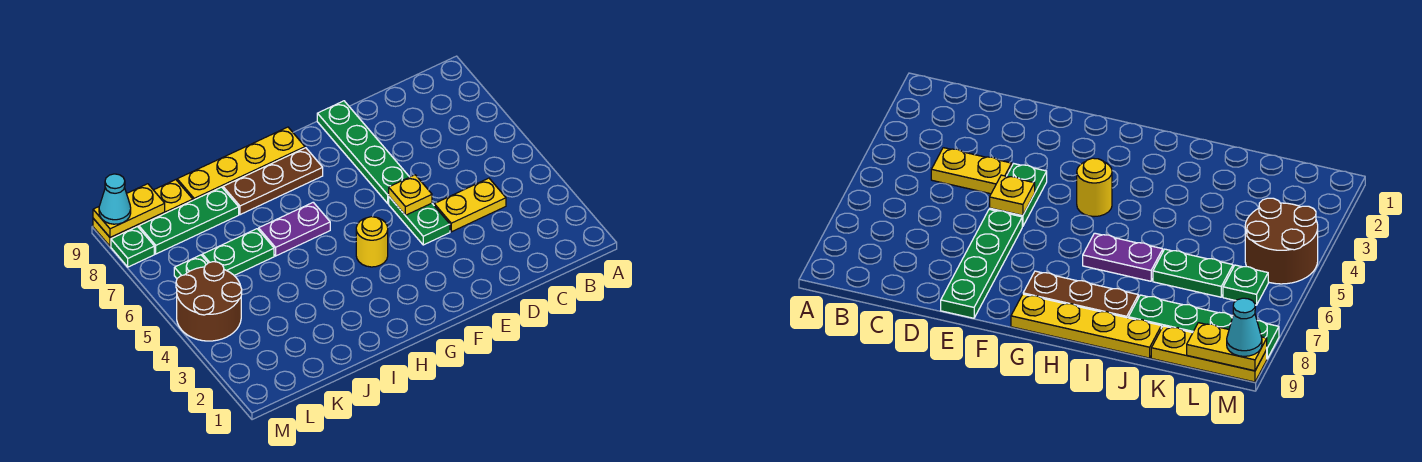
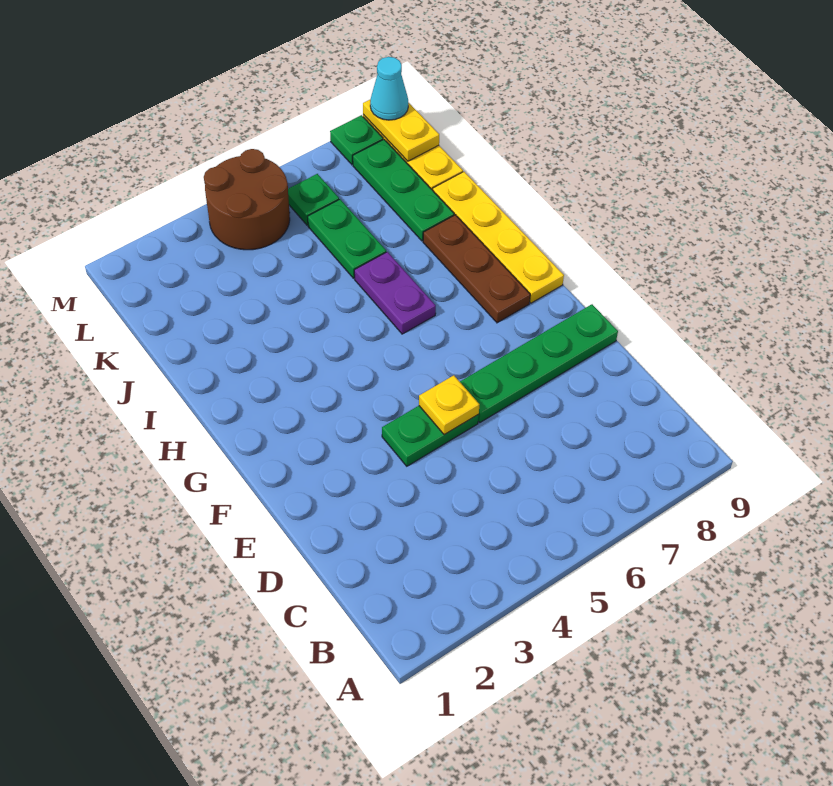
yellow 1x2 plate [434,178,506,232] -> none
yellow 1x1 round brick [356,217,388,267] -> none

